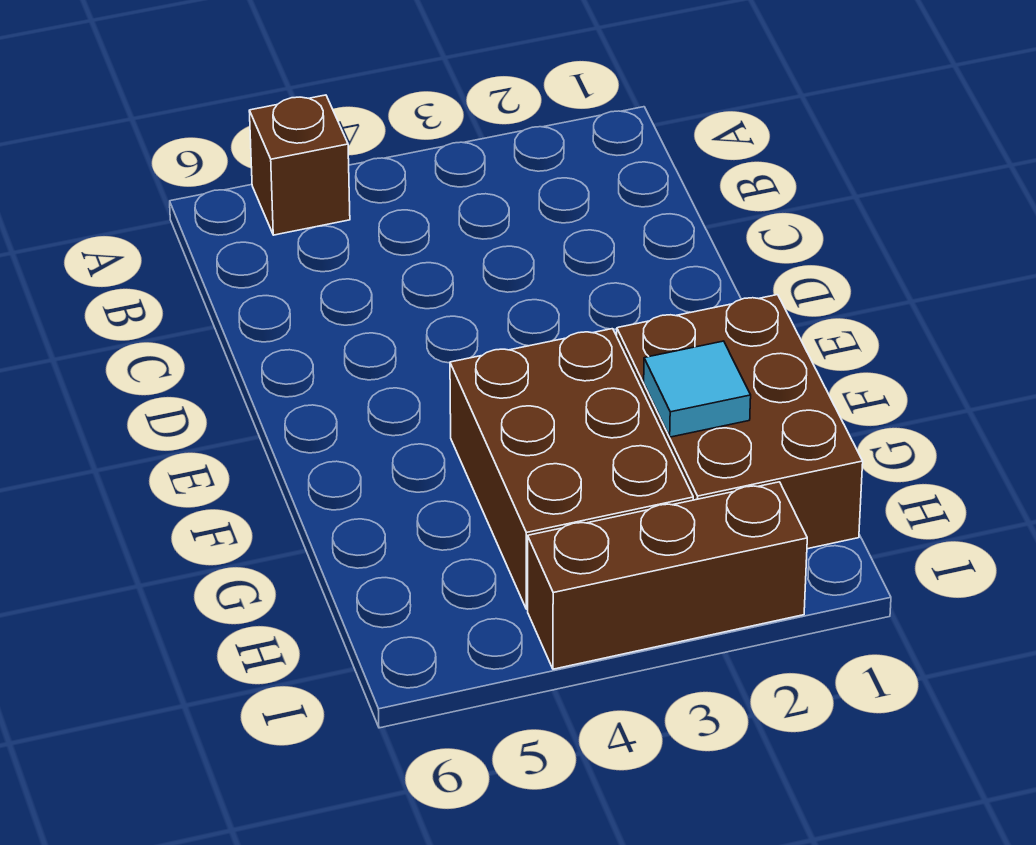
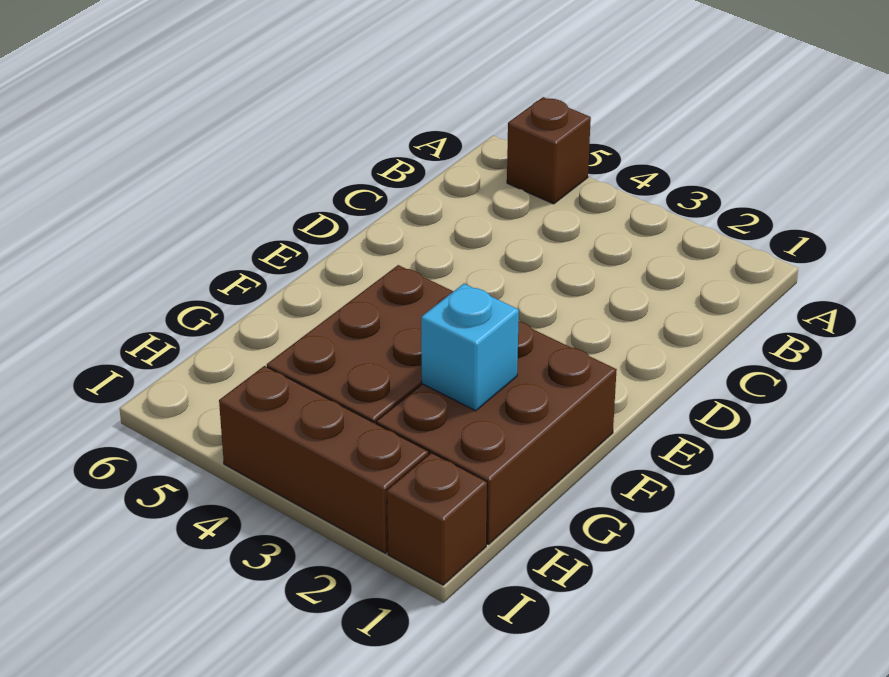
cyan 1x1 tile [644,341,751,437] -> cyan 1x1 brick [421,284,519,411]
none -> brown 1x1 brick [387,453,487,585]

